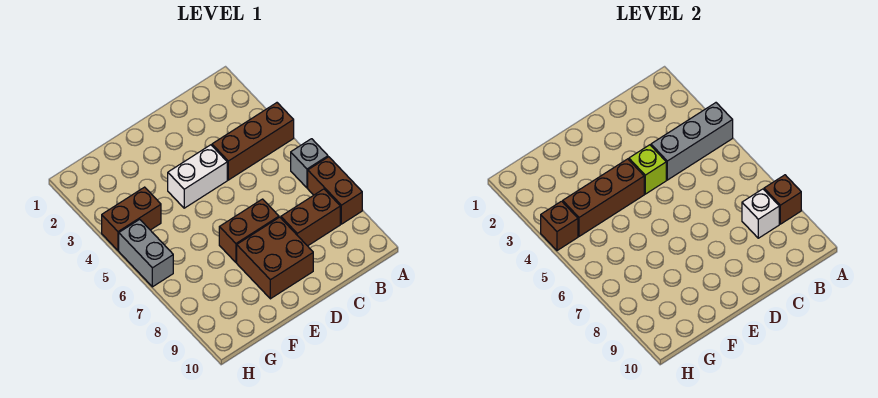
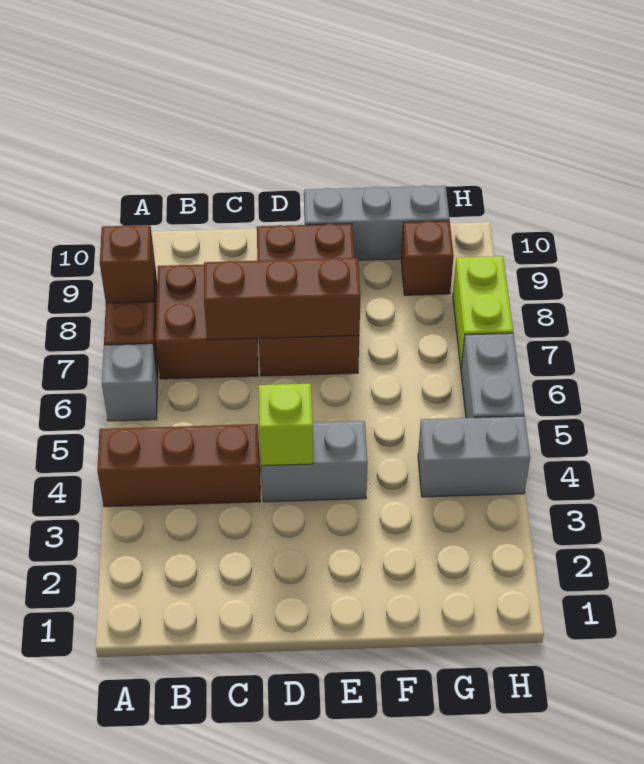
grey 1x3 brick [651,103,733,180] -> grey 1x3 brick moved to [304,185,450,260]
brown 1x2 brick [281,189,340,246] -> brown 2x2 brick [156,265,258,379]
white 1x1 brick [742,189,779,238] -> none
white 1x2 brick [168,145,227,208] -> grey 1x2 brick [261,421,368,502]
brown 1x3 brick [563,159,644,236] -> brown 1x3 brick moved to [204,258,360,340]
brown 1x2 brick [102,187,161,251] -> grey 1x2 brick [418,416,530,497]
brown 1x1 brick [541,201,578,251] -> brown 1x1 brick moved to [401,221,454,295]
none -> lime 1x2 brick [453,256,513,368]

